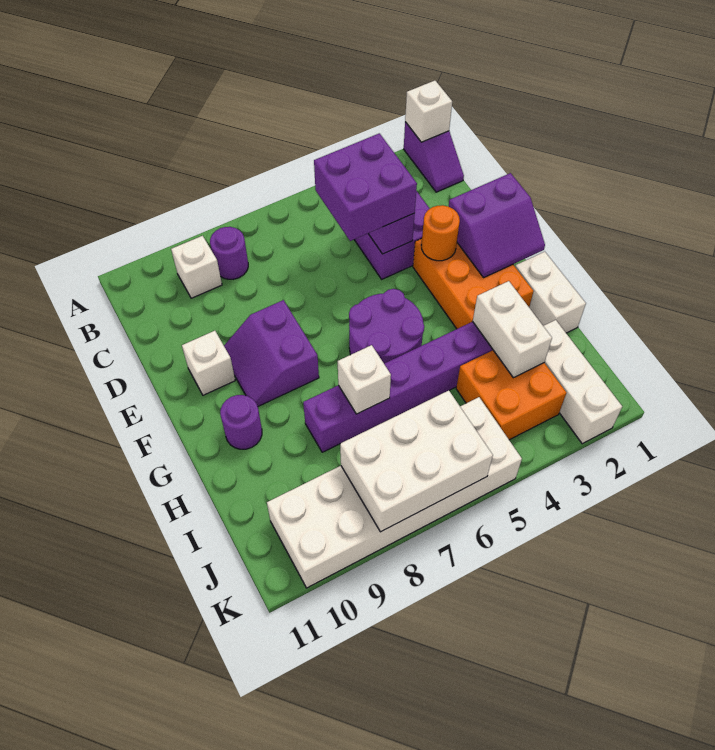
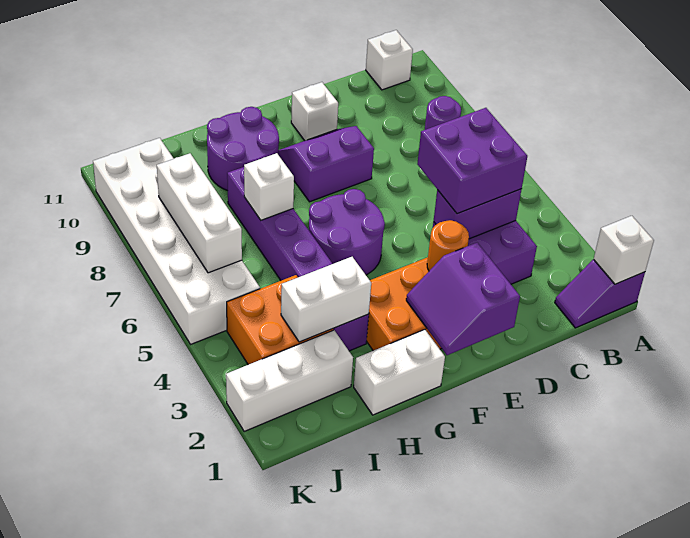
white 1x1 brick [171,236,222,298] -> white 1x1 brick moved to [366,30,413,90]
purple 1x1 round brick [220,395,262,449] -> purple 2x2 round brick [207,107,279,191]
white 2x3 brick [340,391,493,532] -> white 1x3 brick [157,153,242,273]

